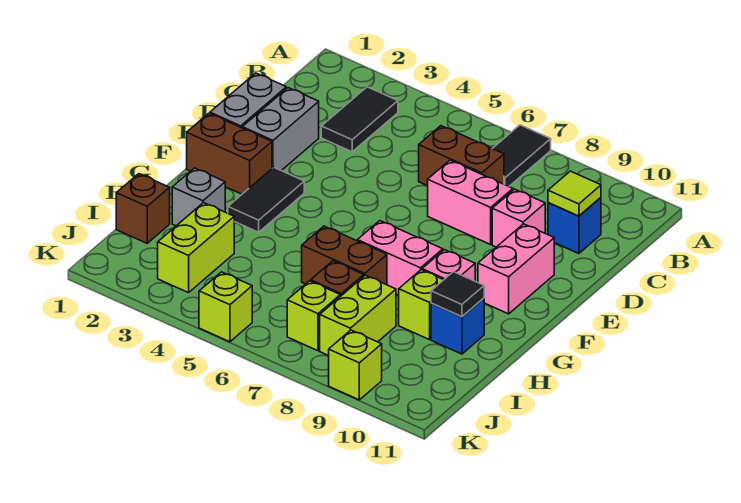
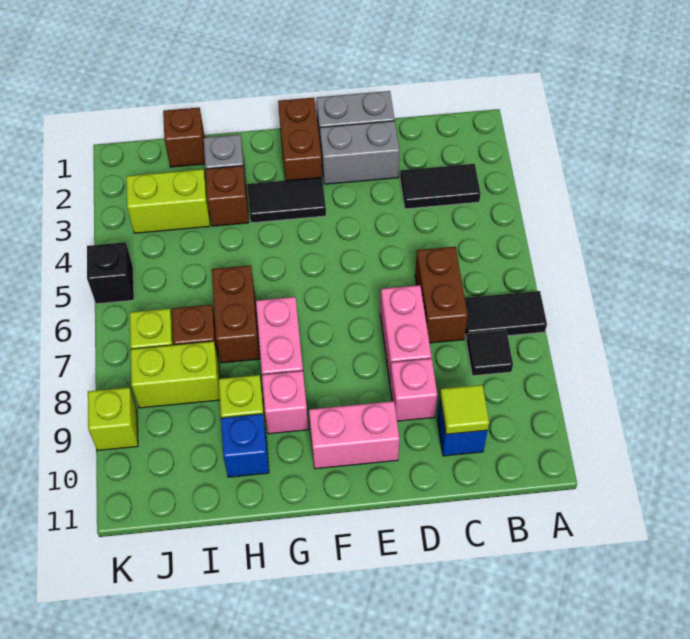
none -> brown 1x1 brick [205,166,249,226]
black 1x1 tile [431,272,484,317] -> black 1x1 tile moved to [466,330,513,376]
lime 1x1 brick [199,272,252,342] -> black 1x1 brick [87,242,134,304]

